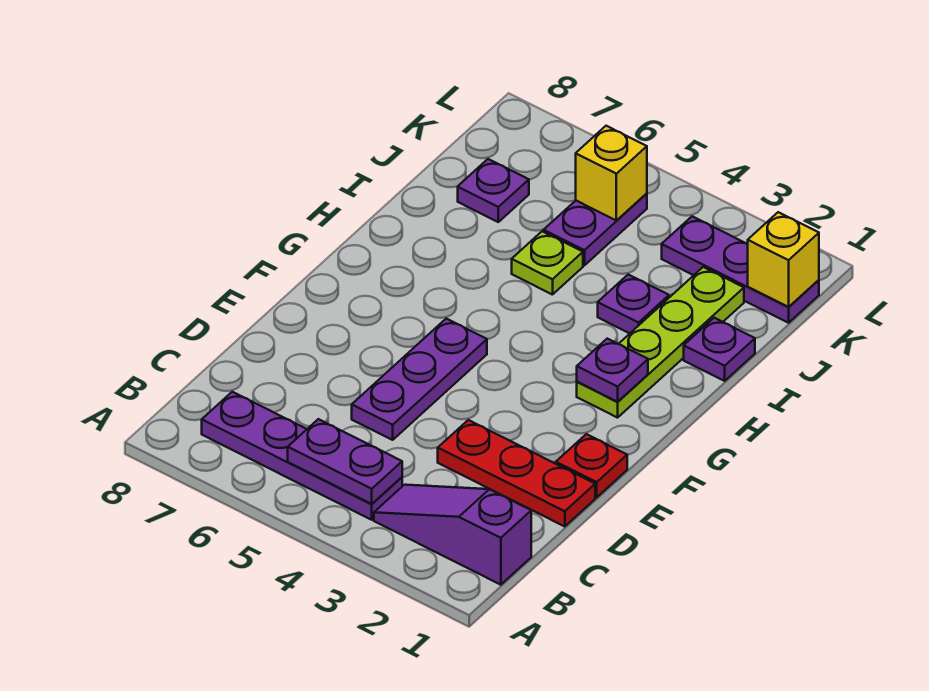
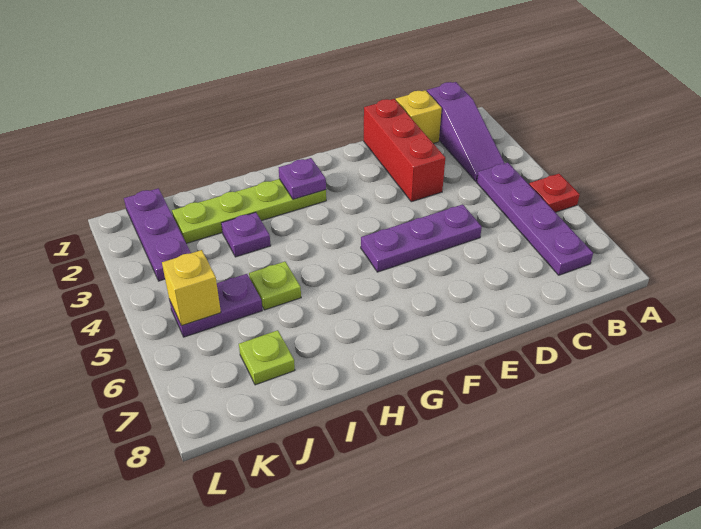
purple 1x2 plate [288,419,402,504] -> none
red 1x3 plate [438,420,595,527] -> red 1x3 brick [364,99,445,202]
red 1x1 plate [556,434,627,497] -> red 1x1 plate moved to [529,174,580,212]
purple 1x1 plate [684,318,755,381] -> none
purple 1x1 plate [458,159,529,222] -> lime 1x1 plate [239,330,295,385]
yellow 1x1 brick [748,212,819,307] -> yellow 1x1 brick moved to [396,90,442,143]

